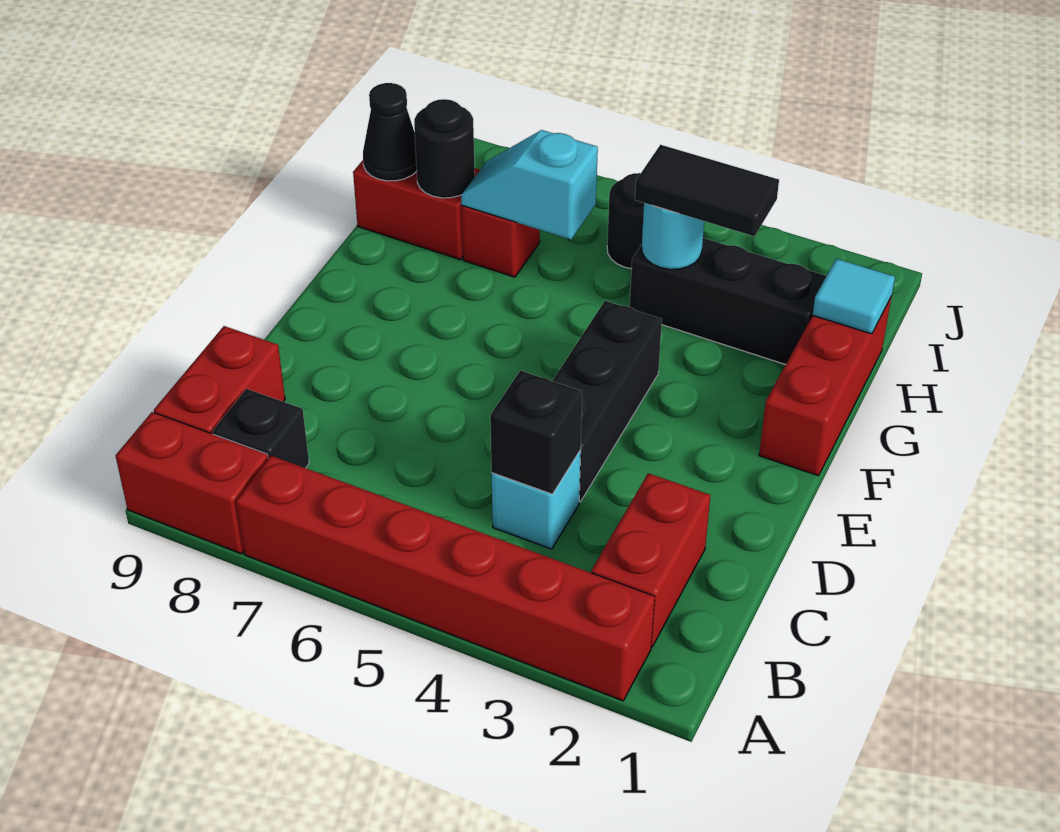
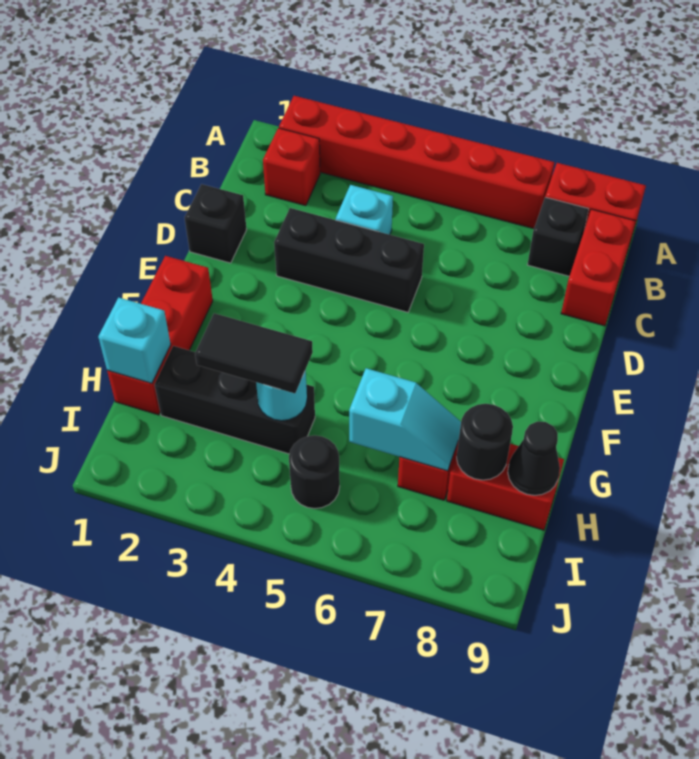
red 1x2 brick [591,473,710,647] -> red 1x1 brick [263,128,320,206]
black 1x1 brick [490,370,582,494] -> black 1x1 brick moved to [185,184,247,263]
black 1x3 brick [552,301,662,502] -> black 1x3 brick turned to [274,208,424,312]
cyan 1x1 tile [813,259,895,334] -> cyan 1x1 brick [98,298,171,383]

